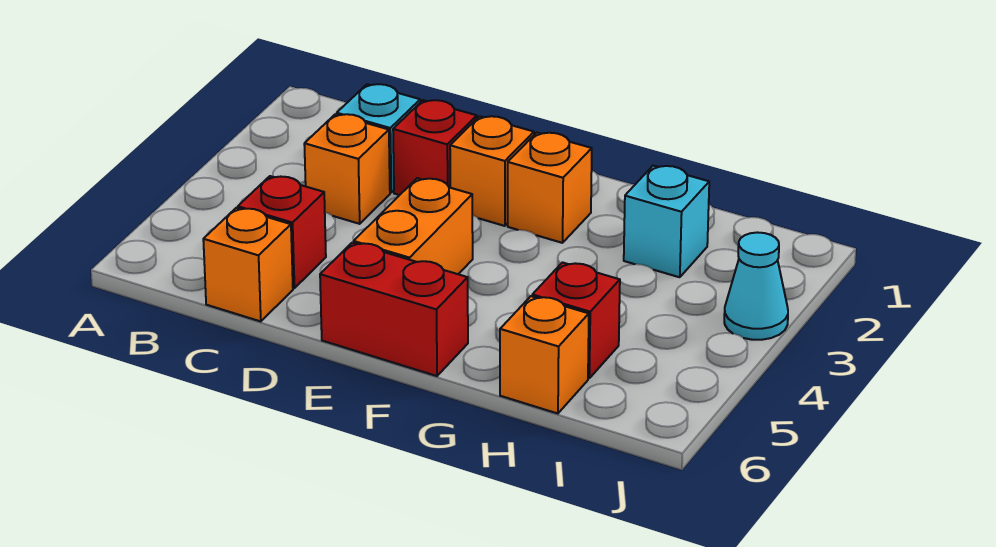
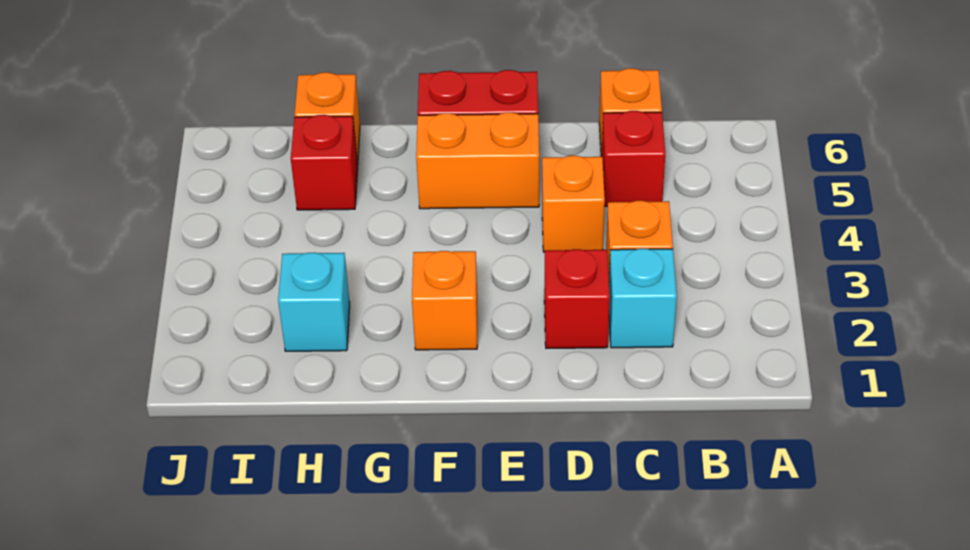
orange 1x1 brick [450,116,534,226] -> orange 1x1 brick moved to [542,156,605,252]
orange 1x2 brick [353,178,473,274] -> orange 1x2 brick turned to [416,112,539,209]
cyan 1x1 cone [724,232,788,340] -> none

